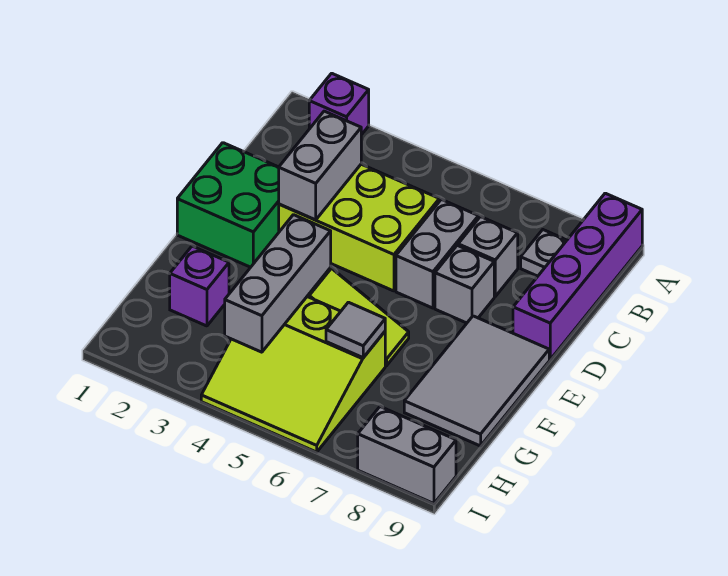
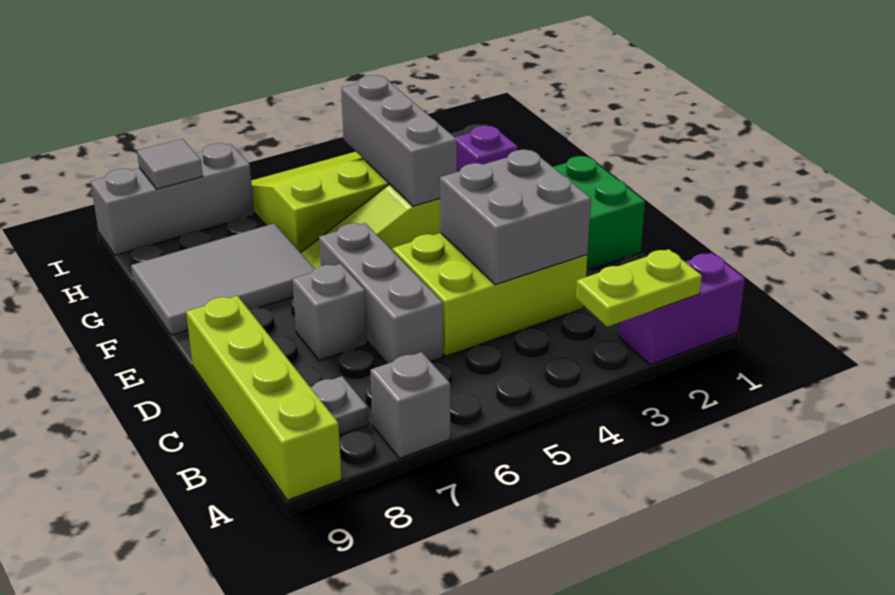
purple 1x1 brick [309,73,369,135] -> purple 1x2 brick [619,253,745,365]
none -> lime 1x2 plate [576,249,702,327]
purple 1x4 brick [513,193,642,359] -> lime 1x4 brick [186,296,342,500]
grey 1x2 brick [279,111,361,220] -> grey 2x2 brick [440,150,591,285]
grey 1x2 brick [396,199,478,308] -> grey 1x3 brick [319,223,443,364]
grey 1x1 brick [458,217,518,296] -> grey 1x1 brick moved to [370,352,450,458]
grey 2x3 tile [404,316,549,446] -> grey 2x3 tile turned to [131,223,315,335]
grey 1x1 tile [326,302,385,358] -> grey 1x1 tile moved to [137,139,203,189]
grey 1x2 brick [358,407,456,504] -> grey 1x3 brick [91,143,254,255]

